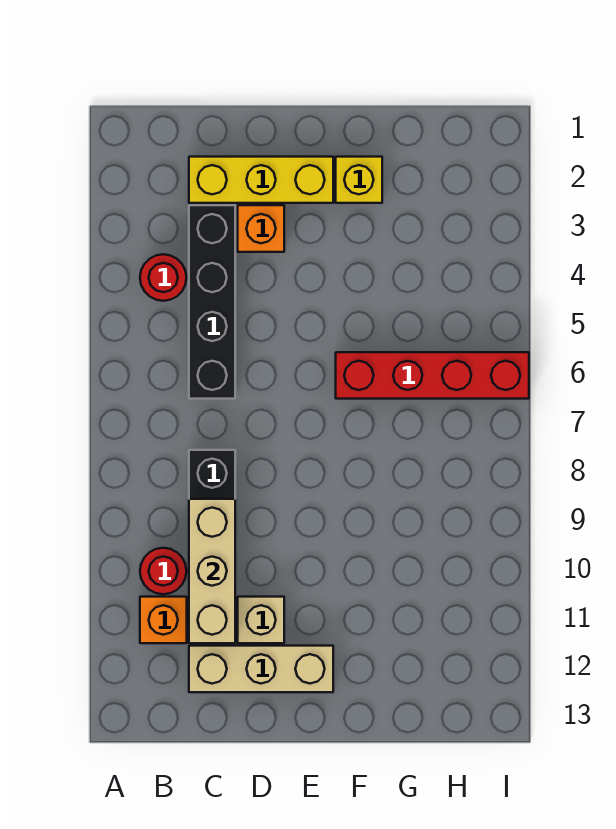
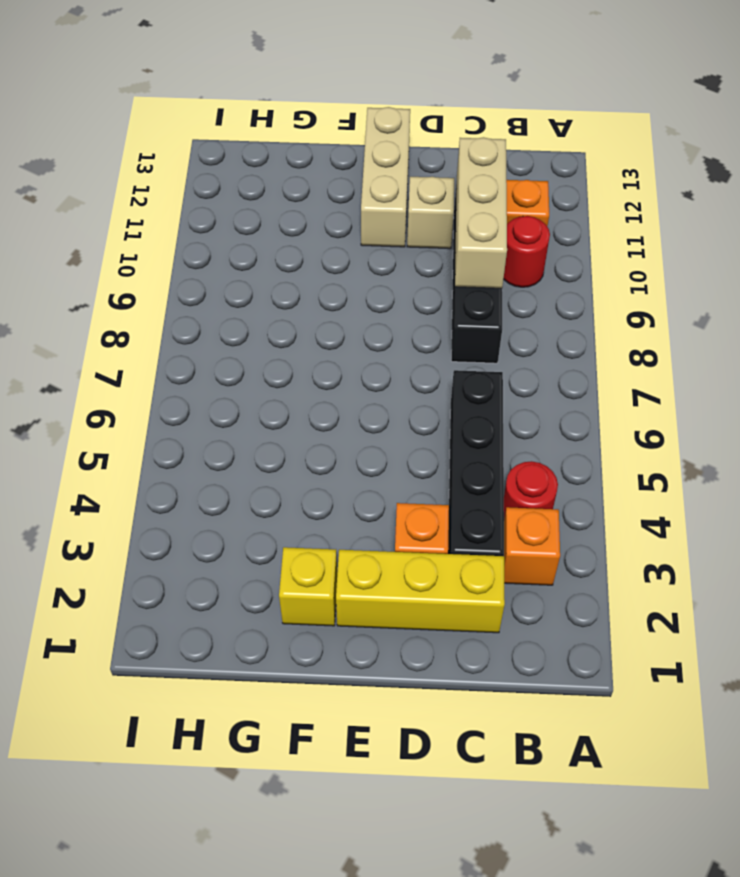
none -> orange 1x1 brick [504,507,560,585]
tan 1x3 brick [189,646,333,692] -> tan 1x3 brick turned to [361,107,410,247]
red 1x4 brick [336,352,529,399] -> none

